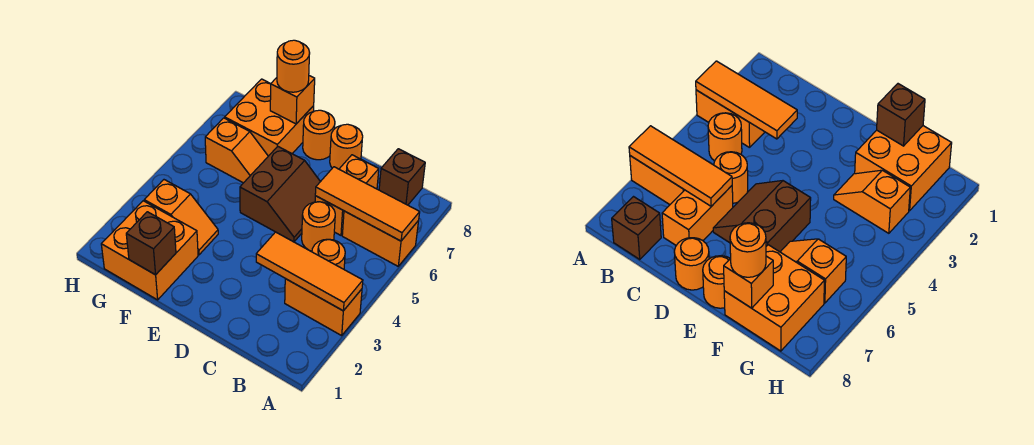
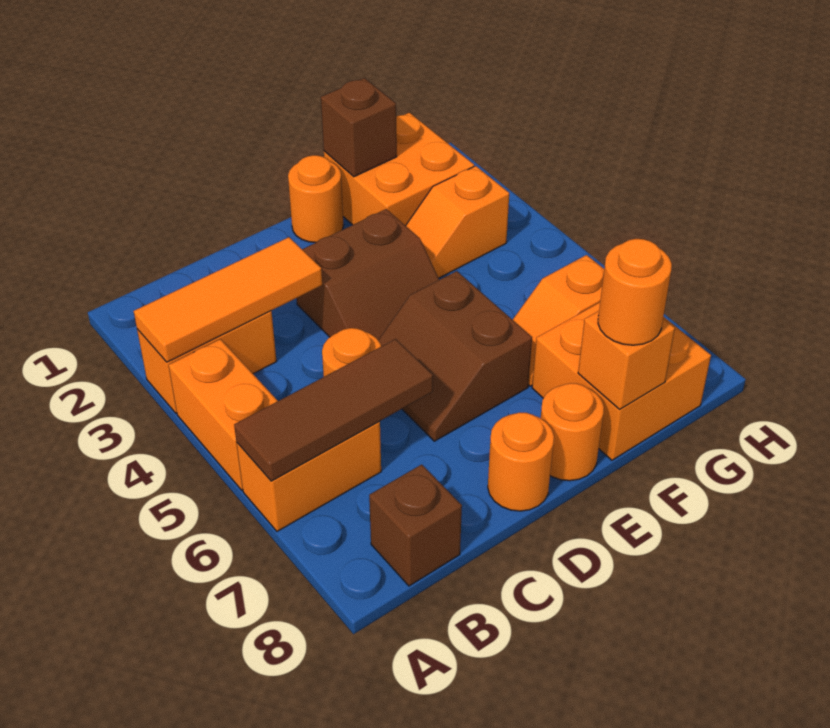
orange 1x3 tile [315,167,420,241] -> brown 1x3 tile [234,339,433,481]
orange 1x1 round brick [312,239,345,269] -> orange 1x1 round brick moved to [288,155,343,243]
orange 1x2 brick [315,155,379,235] -> orange 1x2 brick moved to [169,339,278,490]
none -> brown 2x2 slope [297,209,439,340]

